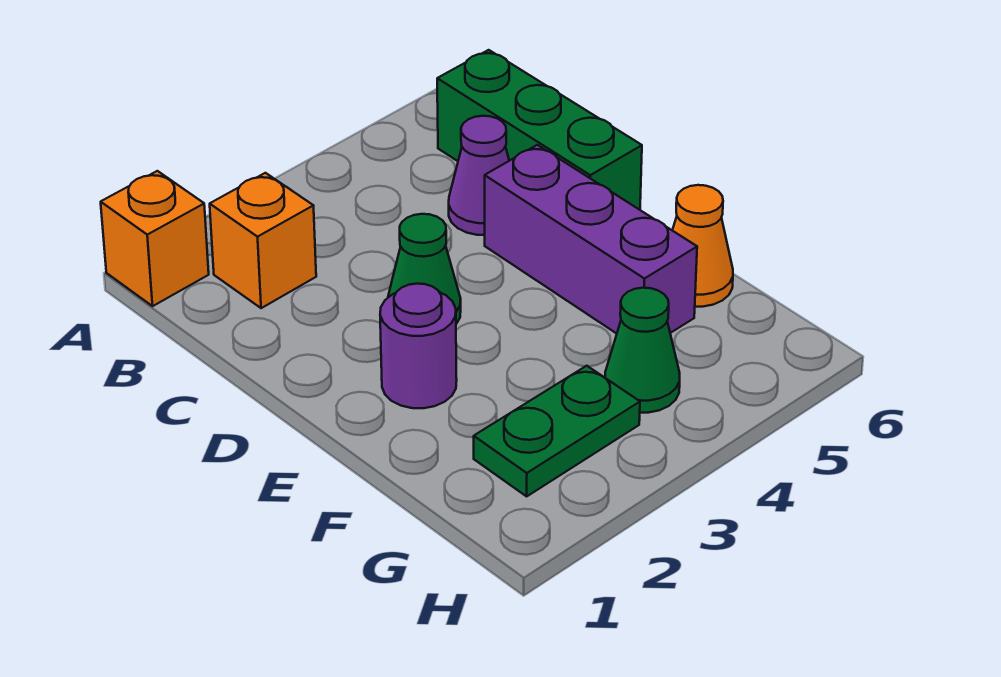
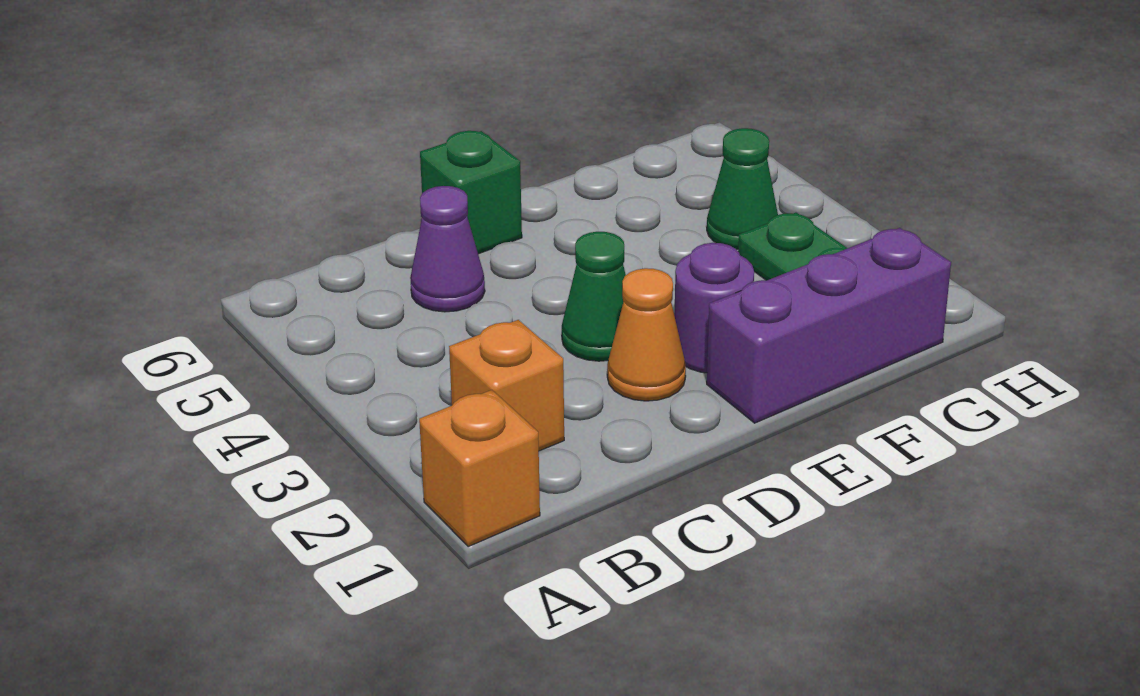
green 1x3 brick [437,50,642,210] -> green 1x1 brick [420,131,522,254]
purple 1x3 brick [485,145,697,334] -> purple 1x3 brick moved to [707,228,951,423]
orange 1x1 cone [672,185,733,307] -> orange 1x1 cone moved to [607,268,686,401]

